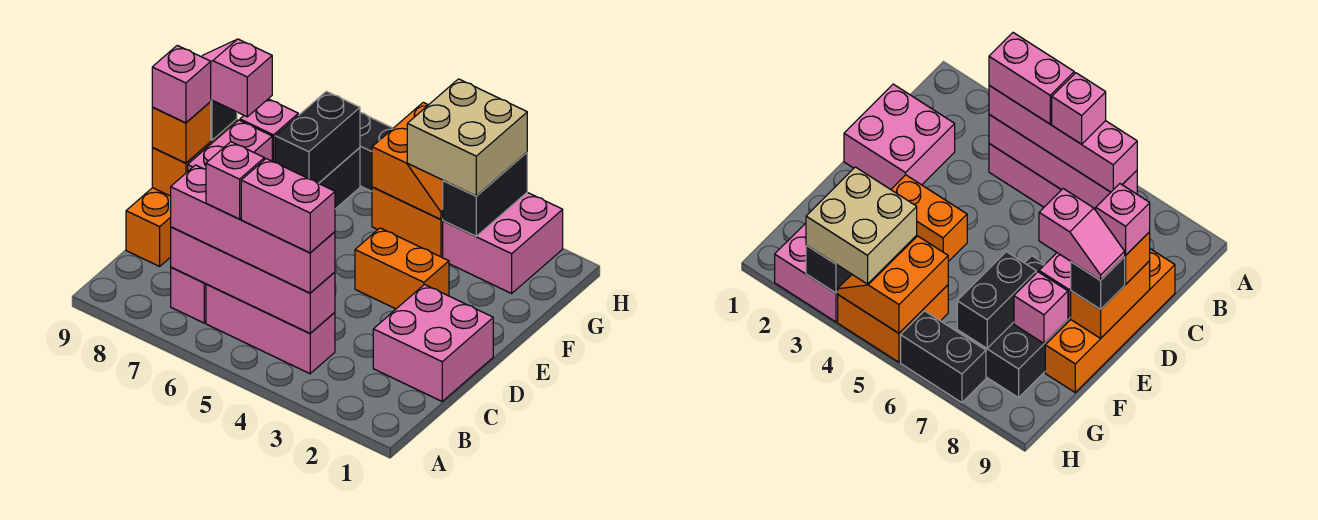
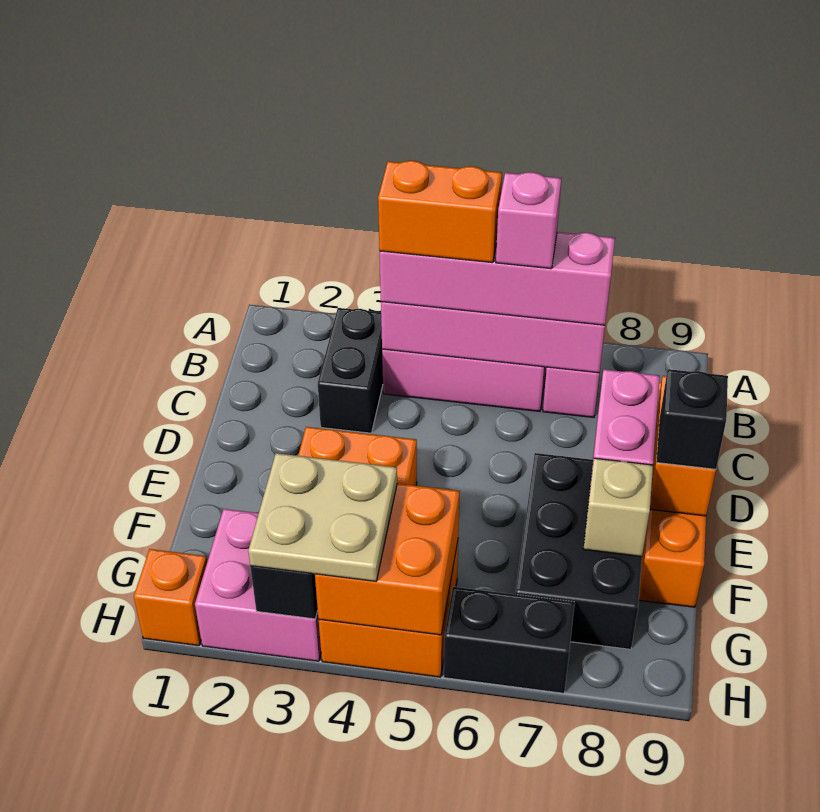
pink 1x2 brick [241,159,335,253] -> orange 1x2 brick [378,161,502,263]
pink 2x2 brick [373,285,493,401] -> none
orange 1x1 brick [152,102,211,163] -> orange 1x1 brick moved to [134,549,207,646]
pink 1x1 brick [152,45,211,123] -> none
pink 1x2 slope [202,39,272,117] -> none
black 1x2 brick [275,91,360,183] -> black 1x2 brick moved to [318,308,383,433]
pink 1x1 brick [240,99,298,162] -> tan 1x1 brick [584,458,653,557]
tan 2x2 brick [407,79,527,196] -> tan 2x2 plate [248,453,397,581]
orange 2x2 slope [372,102,443,220] -> orange 2x2 brick [315,484,460,635]

